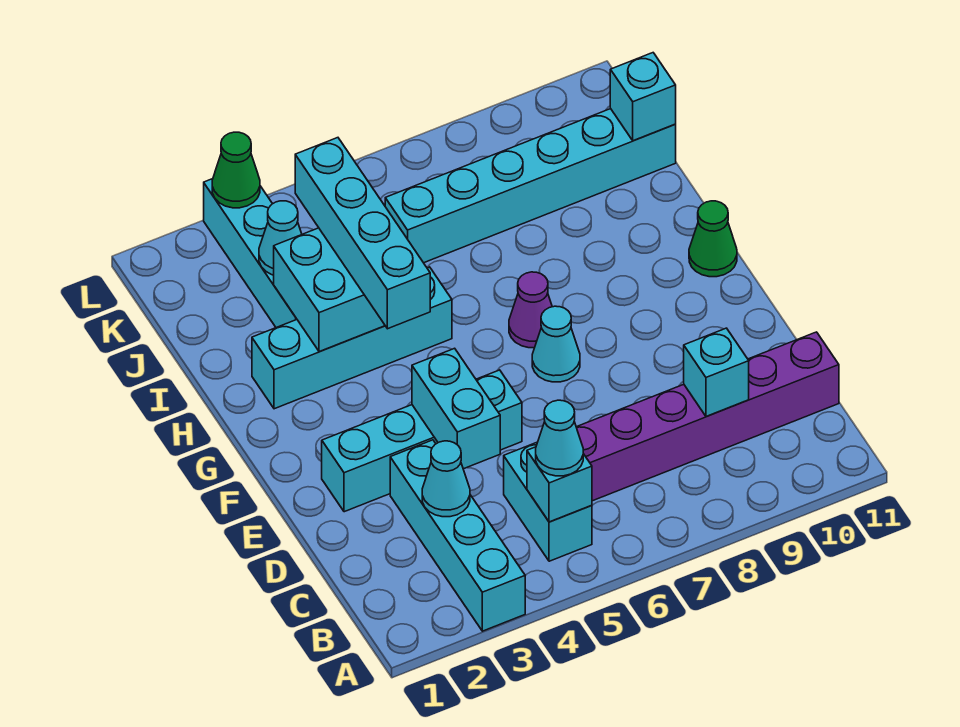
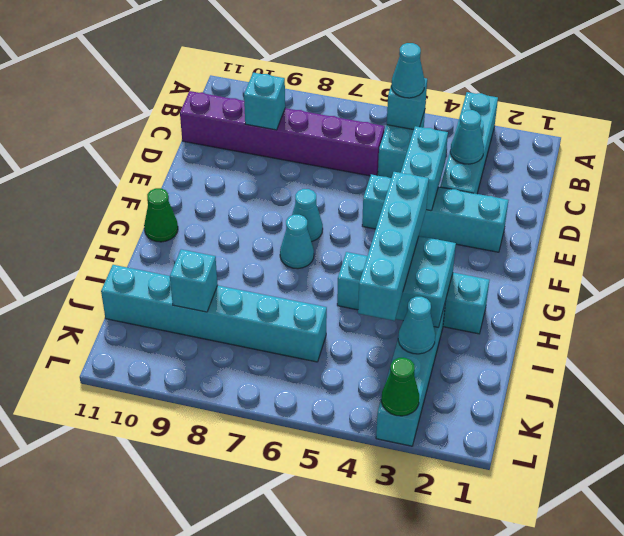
purple 1x1 cone [509,272,552,348] -> cyan 1x1 cone [280,215,314,269]
cyan 1x1 brick [610,53,676,141] -> cyan 1x1 brick moved to [170,249,218,312]

